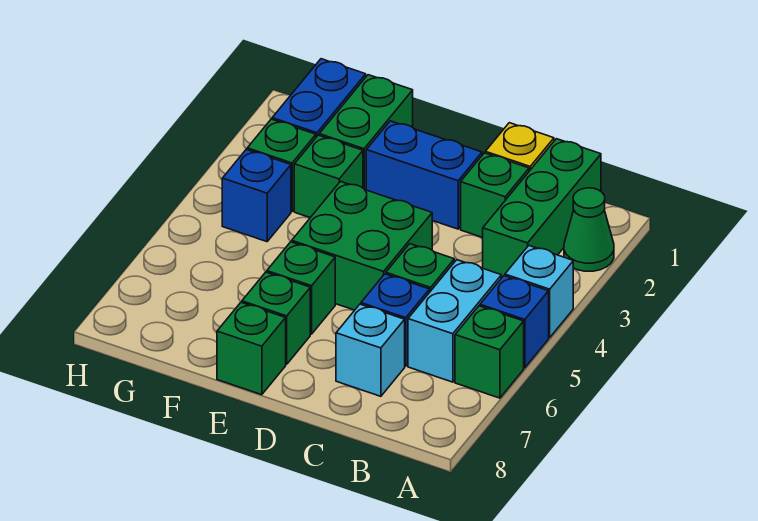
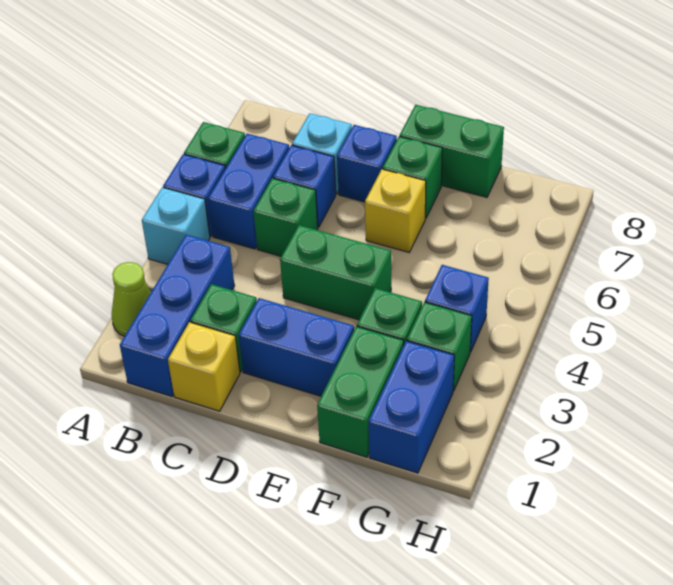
green 1x1 cone [564,188,614,271] -> lime 1x1 cone [112,262,151,336]
green 1x3 brick [483,139,601,278] -> blue 1x3 brick [120,235,235,396]
cyan 1x2 brick [408,260,501,382] -> blue 1x2 brick [208,134,289,249]
green 2x2 brick [292,181,432,310] -> green 1x2 brick [280,225,391,320]
none -> blue 1x1 brick [337,125,397,202]
green 1x1 brick [267,242,335,334] -> yellow 1x1 brick [365,169,426,252]
green 1x1 brick [217,303,286,395] -> green 1x2 brick [400,105,504,197]

